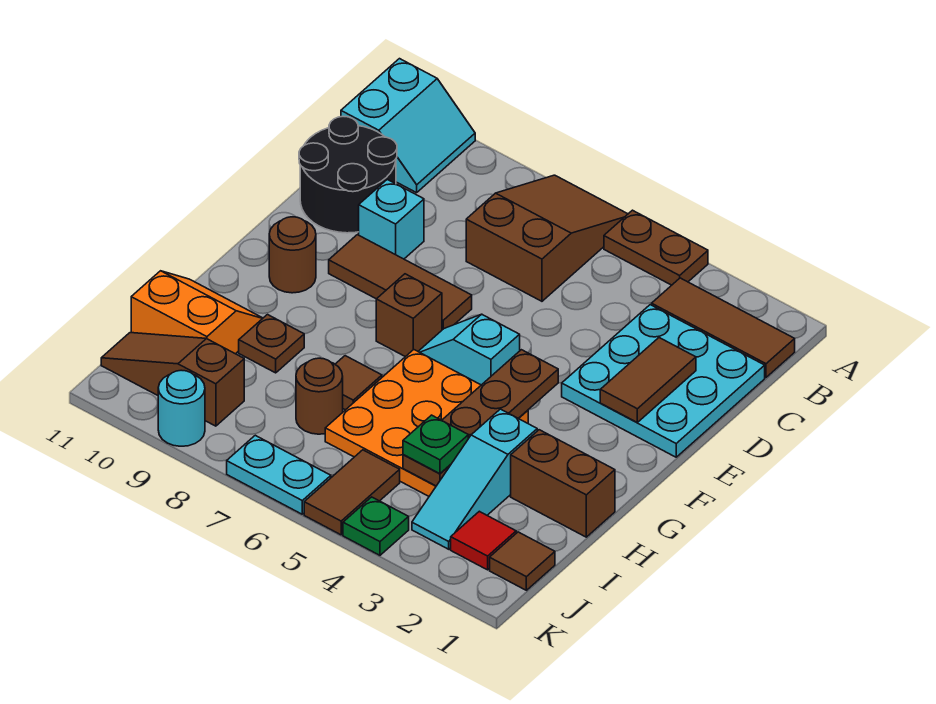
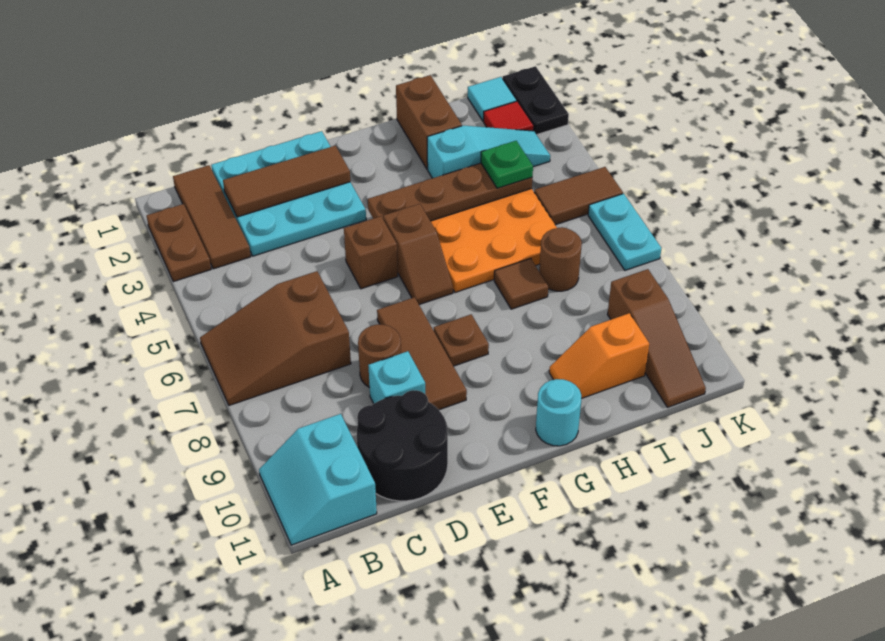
brown 1x2 plate [604,210,708,285] -> brown 1x2 plate moved to [147,204,211,282]
cyan 2x2 slope [341,59,475,193] -> cyan 2x2 slope turned to [259,414,377,545]
brown 1x2 tile [600,338,696,422] -> brown 1x3 tile [223,146,350,217]
cyan 1x2 slope [418,314,520,385] -> brown 1x2 slope [383,204,453,305]
brown 1x1 brick [376,274,442,357] -> brown 1x1 brick moved to [344,216,398,289]
brown 1x1 round brick [269,217,316,293] -> brown 1x1 round brick moved to [358,324,401,388]
brown 1x1 plate [239,315,304,373] -> brown 1x1 plate moved to [434,314,489,366]
orange 2x2 slope [131,271,263,354] -> orange 1x2 slope [549,313,649,399]
brown 1x1 tile [490,532,555,590] -> cyan 1x1 tile [468,77,517,121]
none -> black 1x2 plate [503,66,569,135]
green 1x1 plate [343,497,409,555] -> none
cyan 1x1 round brick [158,370,205,446] -> cyan 1x1 round brick moved to [536,379,581,446]

